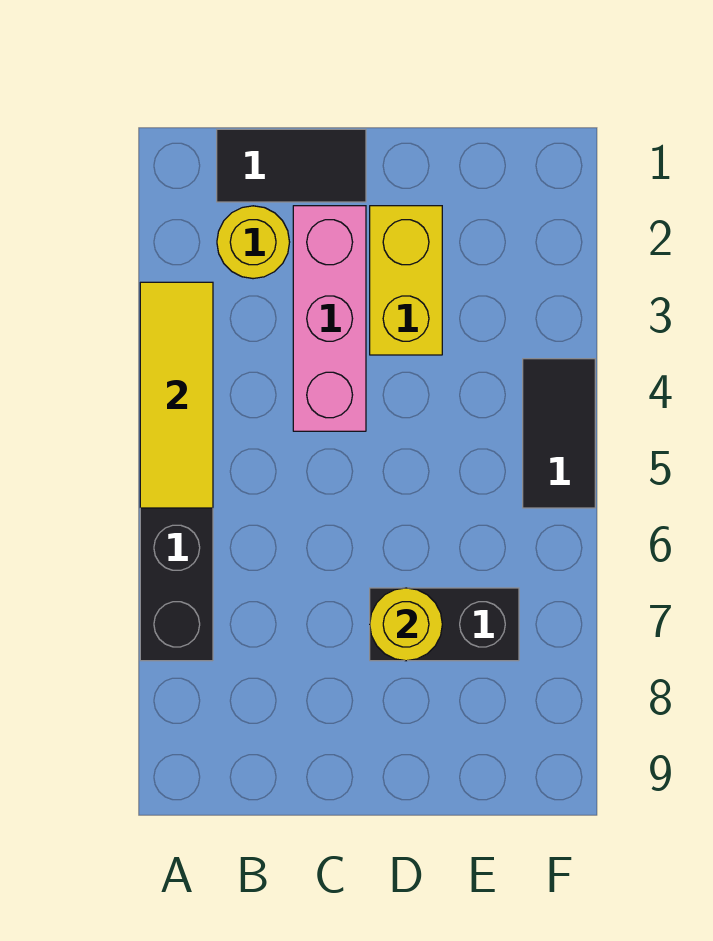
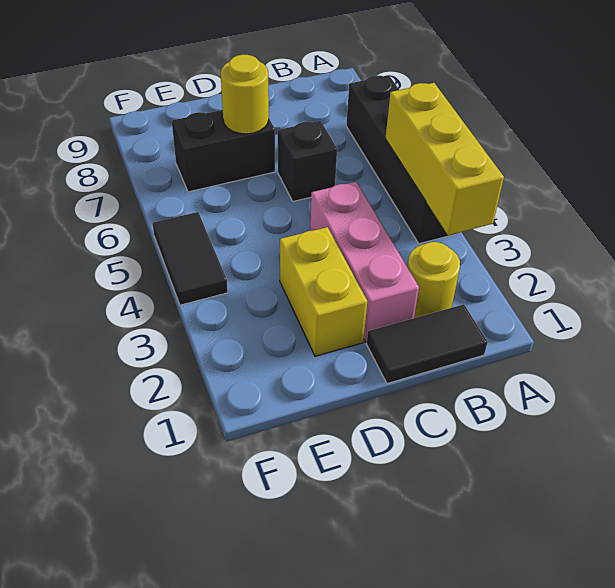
yellow 1x3 tile [140,282,213,508] -> yellow 1x3 brick [385,83,504,235]
none -> black 1x1 brick [278,121,337,201]

